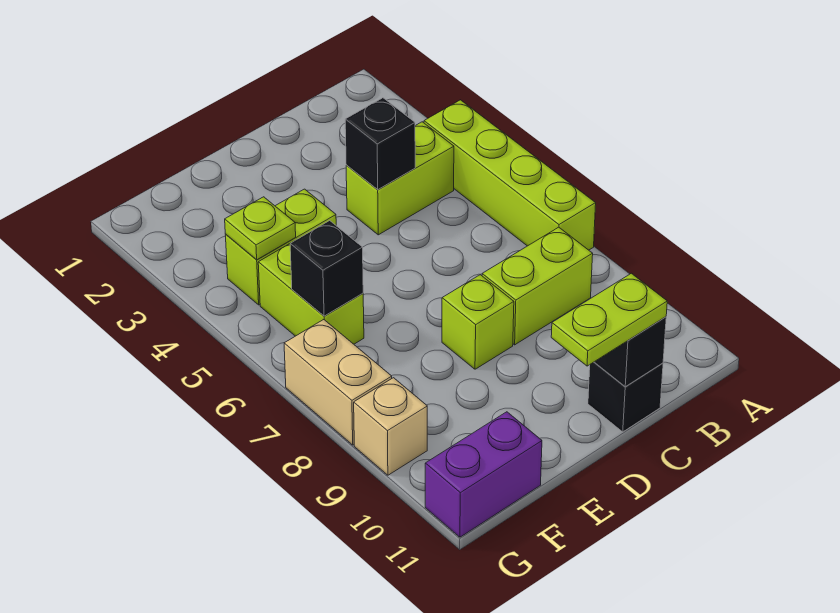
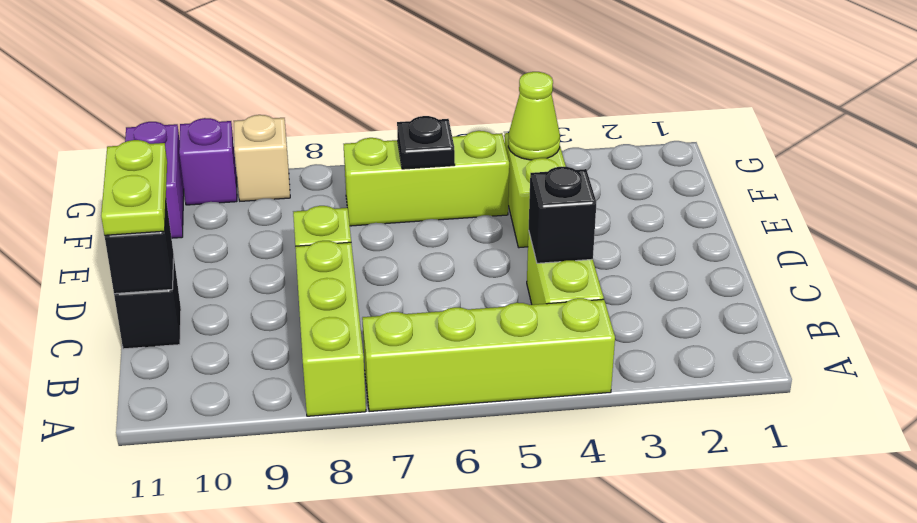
lime 1x2 brick [482,227,593,345] -> lime 1x3 brick [295,241,366,416]
lime 1x1 plate [225,197,296,260] -> lime 1x1 cone [508,72,560,160]
lime 1x2 brick [258,244,364,344] -> lime 1x3 brick [344,131,509,226]
black 1x1 brick [290,221,363,316] -> black 1x1 plate [397,116,455,169]
tan 1x2 brick [284,320,392,445] -> none
none -> purple 1x1 brick [179,118,237,205]

